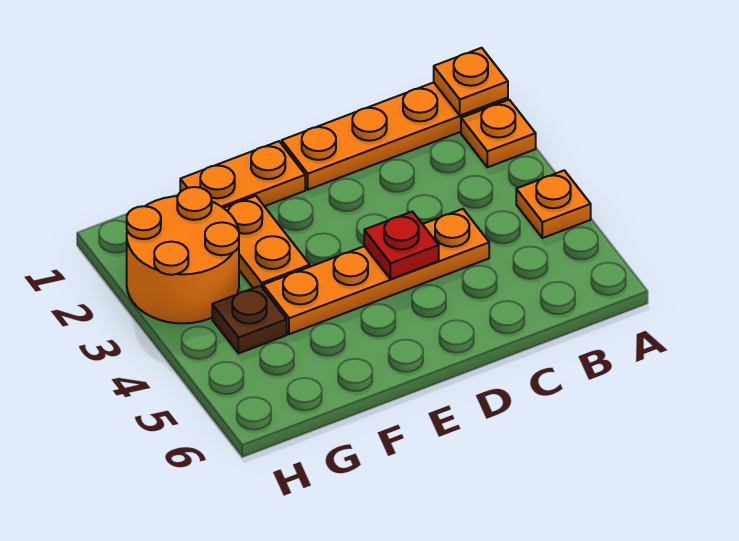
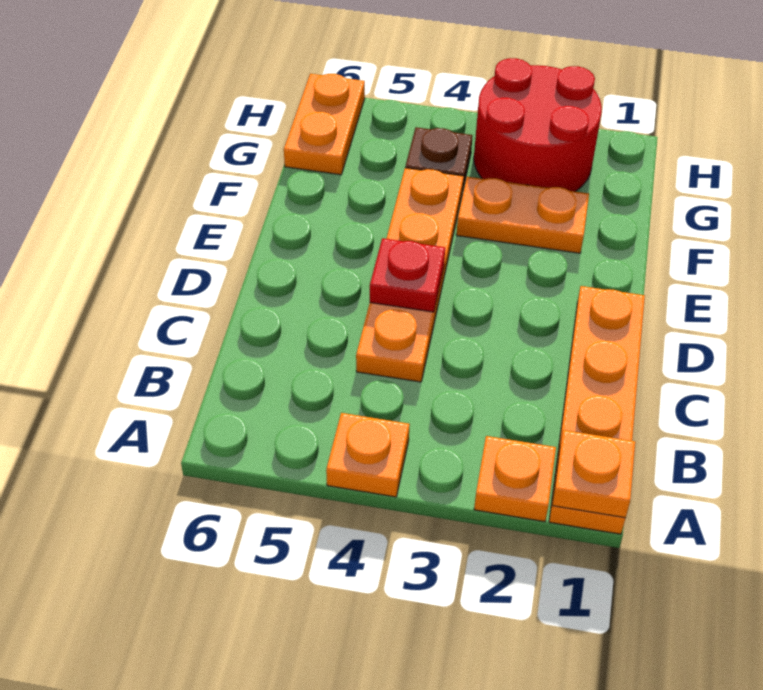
orange 1x2 plate [180,141,305,208] -> orange 1x2 plate moved to [284,74,365,175]
orange 2x2 round brick [127,187,239,323] -> red 2x2 round brick [474,58,602,191]

